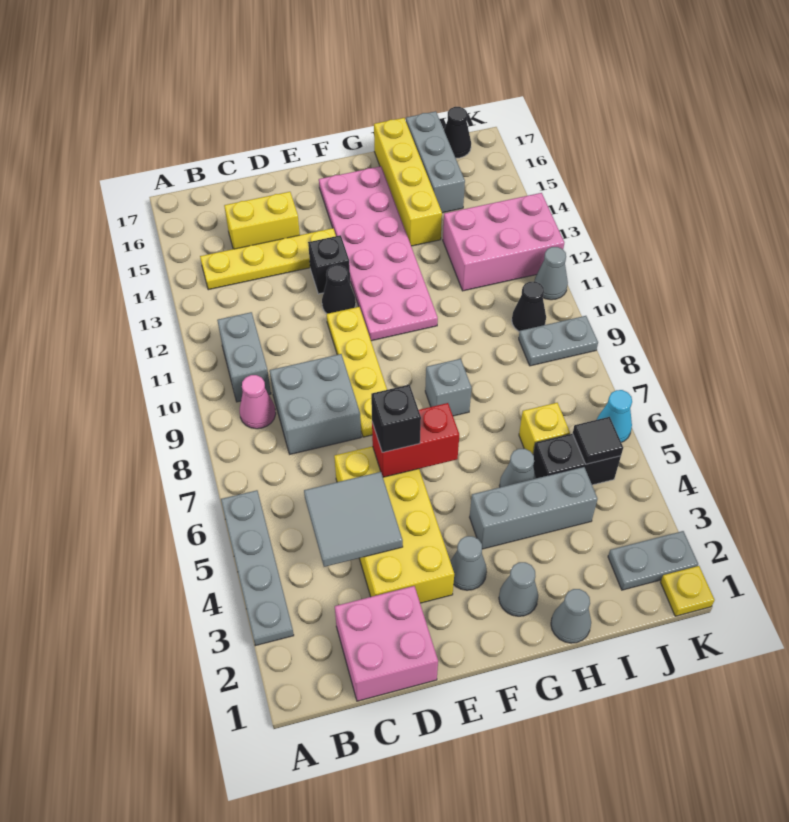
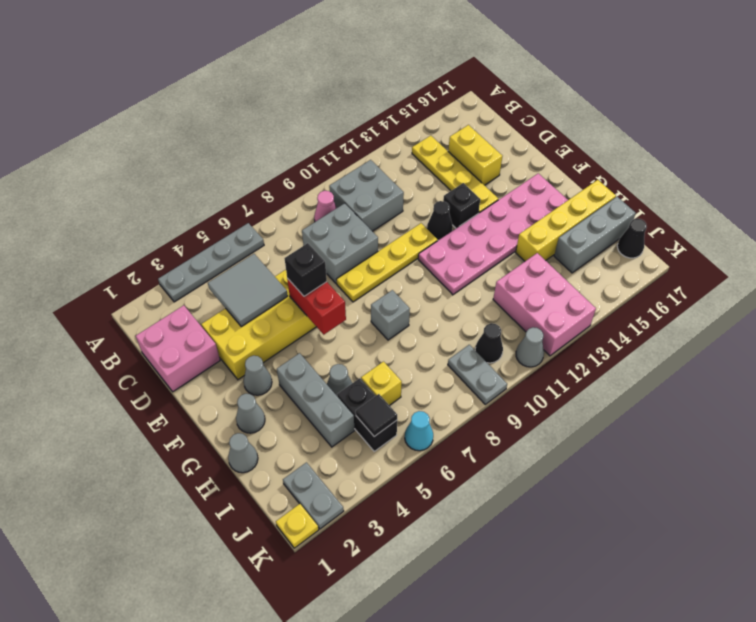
grey 1x2 brick [217,312,271,402] -> grey 2x2 brick [329,160,404,231]

